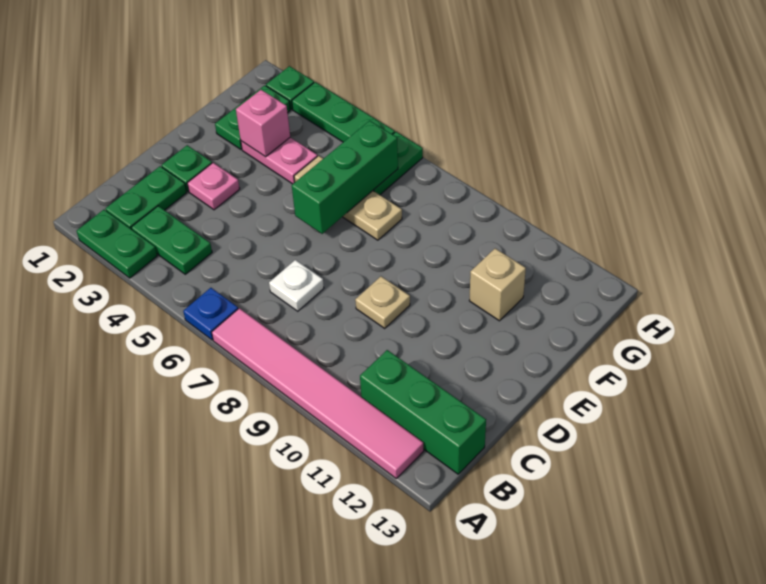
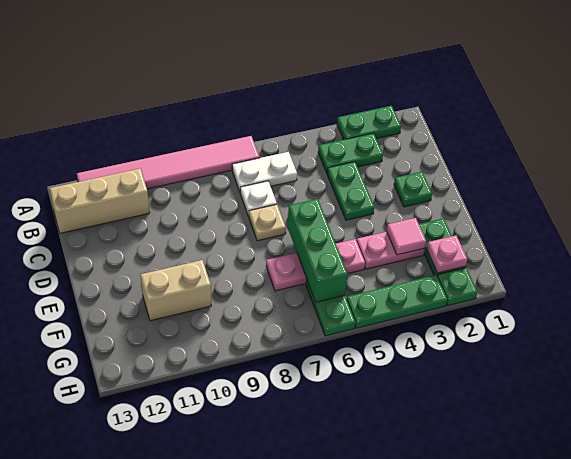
blue 1x1 plate [183,288,238,340] -> none
green 1x2 plate [105,166,187,229] -> green 1x2 plate moved to [327,162,374,220]
none -> white 1x2 plate [232,152,297,192]
green 1x3 brick [360,350,486,474] -> tan 1x3 brick [50,169,149,233]
pink 1x1 plate [187,163,240,210] -> pink 1x1 plate moved to [427,236,467,273]
tan 1x1 plate [355,276,410,328] -> tan 1x1 plate moved to [249,204,286,241]
pink 1x1 brick [236,90,290,157] -> pink 1x1 tile [387,218,426,255]
tan 1x3 plate [294,156,402,240] -> pink 1x3 plate [266,239,365,291]
tan 1x1 brick [469,248,526,321] -> tan 1x2 brick [141,260,211,321]

